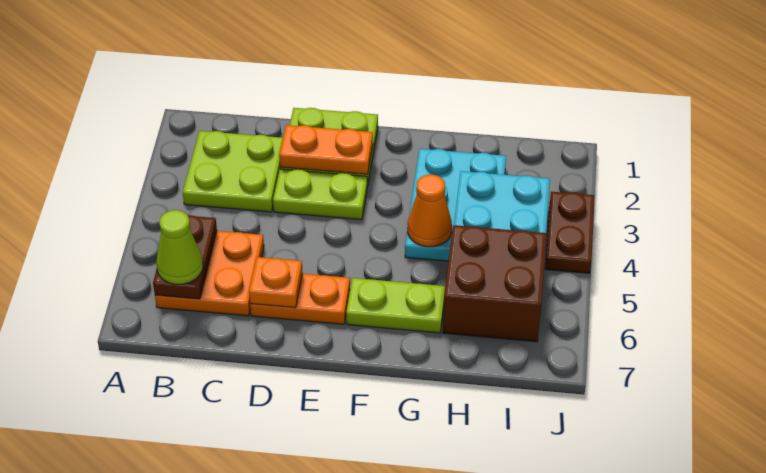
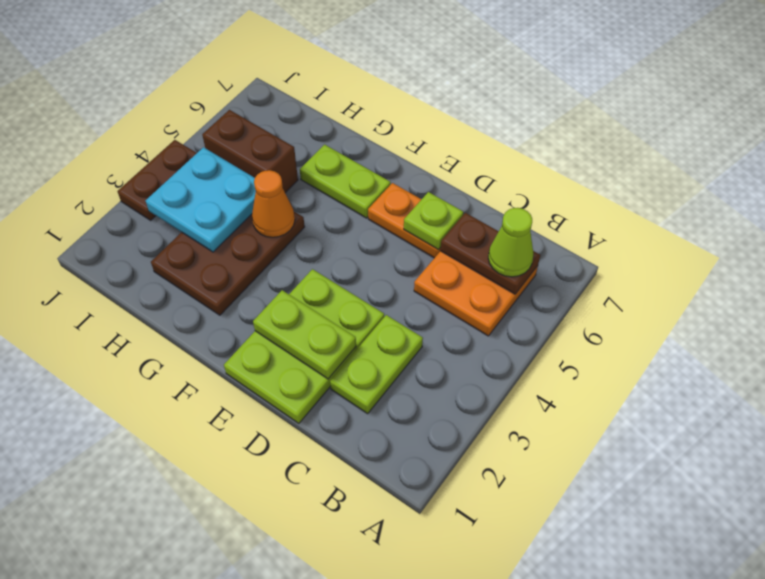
lime 2x2 plate [183,131,283,212] -> lime 1x2 plate [330,315,423,414]
brown 1x2 plate [153,215,217,299] -> brown 1x2 plate turned to [440,213,540,294]
orange 1x2 plate [279,125,373,174] -> lime 1x2 plate [253,290,356,379]
orange 1x1 plate [249,257,303,308] -> lime 1x1 plate [404,192,463,250]
cyan 2x3 plate [405,149,506,261] -> brown 2x3 plate [151,212,305,315]
brown 2x2 brick [443,225,546,342] -> brown 1x2 brick [202,110,298,193]

